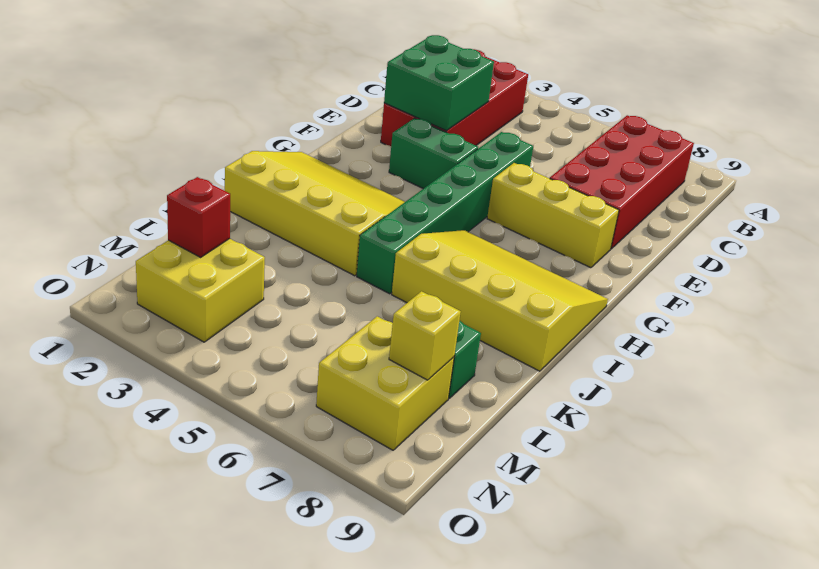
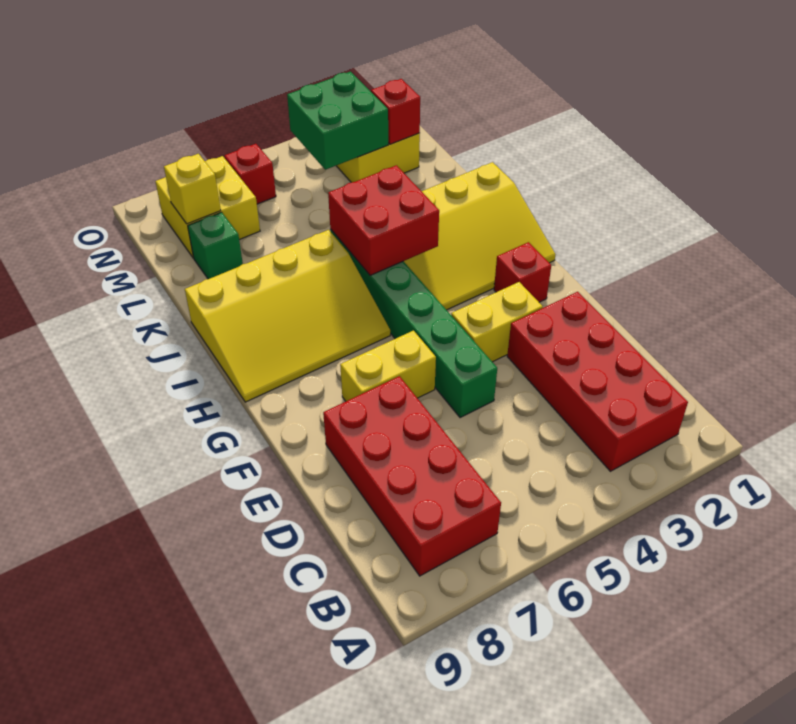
green 2x2 brick [384,35,494,131] -> green 2x2 brick moved to [287,72,388,170]
green 1x2 brick [389,118,478,189] -> yellow 1x2 brick [451,282,543,362]
yellow 1x3 brick [487,163,619,268] -> yellow 1x2 brick [340,331,436,401]
none -> red 1x1 brick [494,242,551,302]
none -> red 2x2 brick [328,165,439,275]
none -> red 1x1 brick [224,144,276,204]

